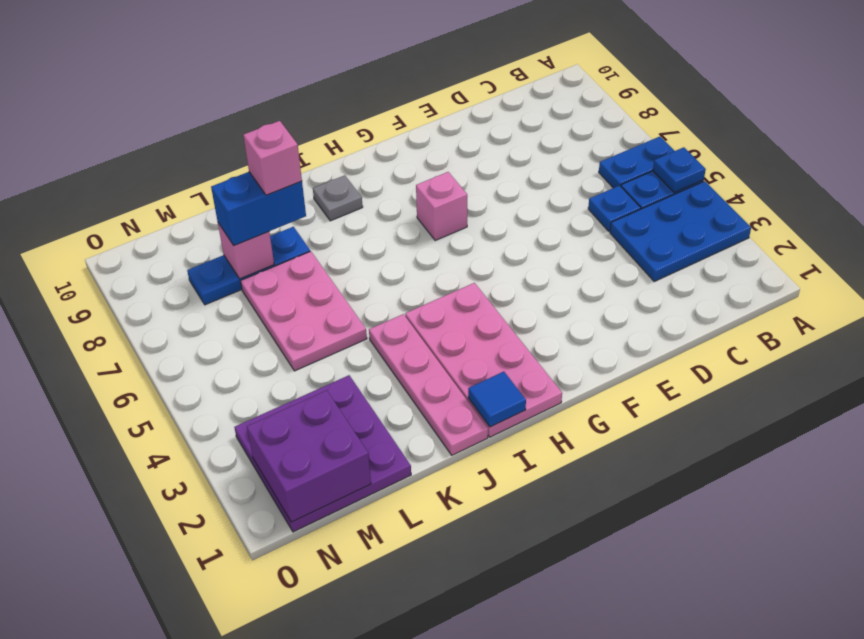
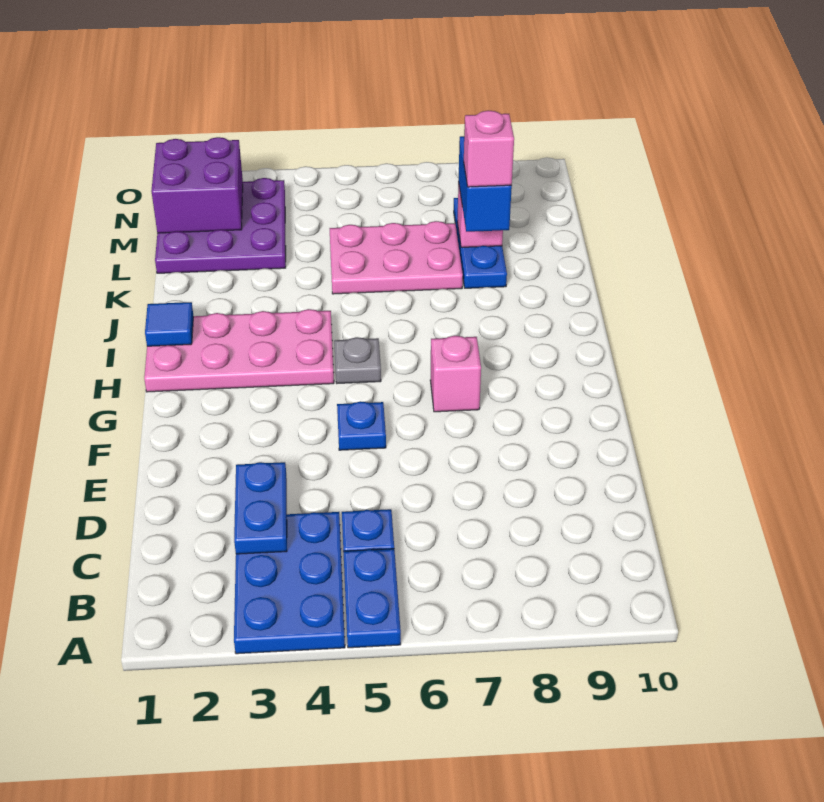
blue 1x1 plate [653,147,706,193] -> blue 1x1 plate moved to [337,401,386,450]
blue 1x2 plate [599,137,674,188] -> blue 1x2 plate moved to [234,462,287,554]
grey 1x1 plate [313,175,363,221] -> grey 1x1 plate moved to [334,337,381,383]
pink 1x4 plate [369,314,488,455] -> none

